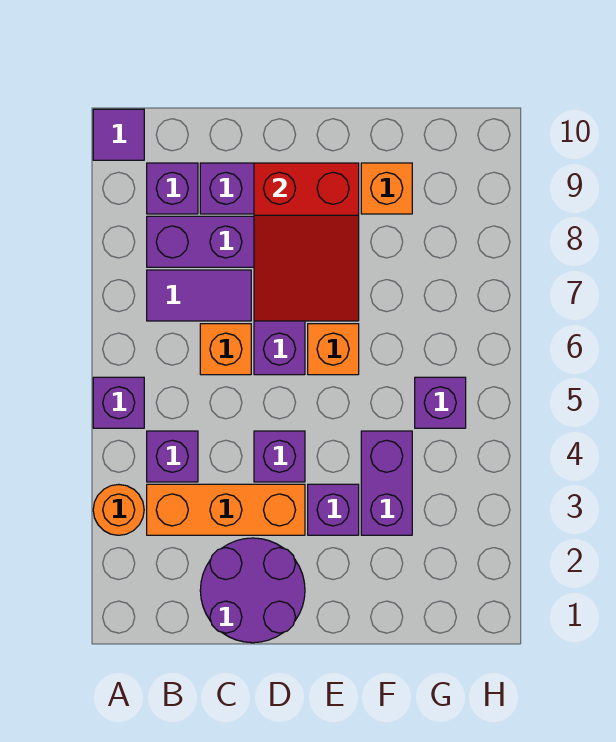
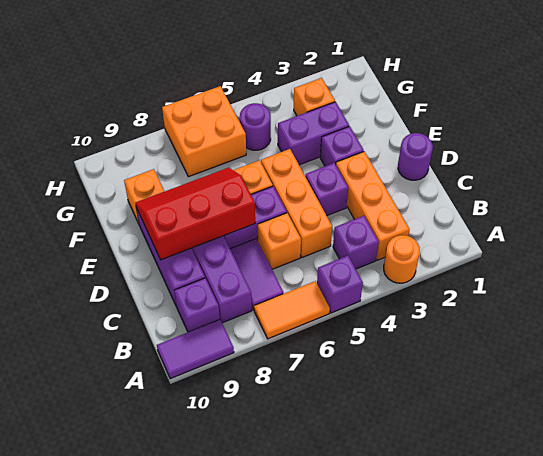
none -> orange 1x2 tile [254,281,330,339]
purple 1x1 tile [93,109,144,160] -> purple 1x2 tile [157,320,234,379]
purple 2x2 round brick [200,538,305,643] -> purple 1x1 round brick [398,133,433,180]
none -> orange 1x3 brick [261,149,332,257]
red 2x3 slope [254,163,359,321] -> red 2x3 slope turned to [135,168,255,260]
none -> orange 1x1 brick [294,78,335,116]
purple 1x1 brick [415,377,466,428] -> purple 1x1 round brick [240,103,271,150]
none -> orange 2x2 brick [162,86,246,177]

